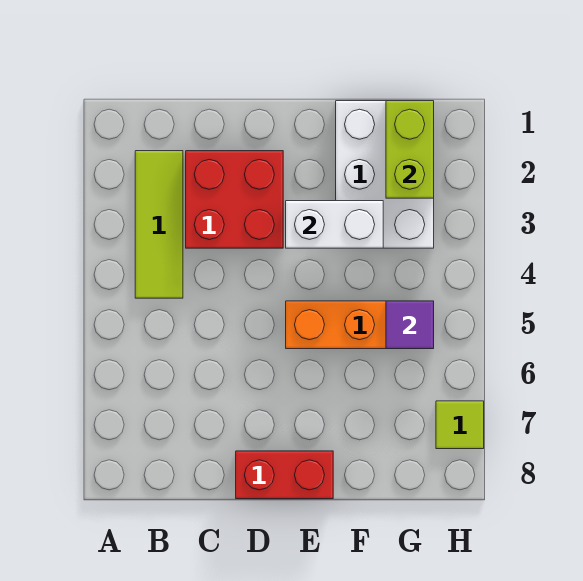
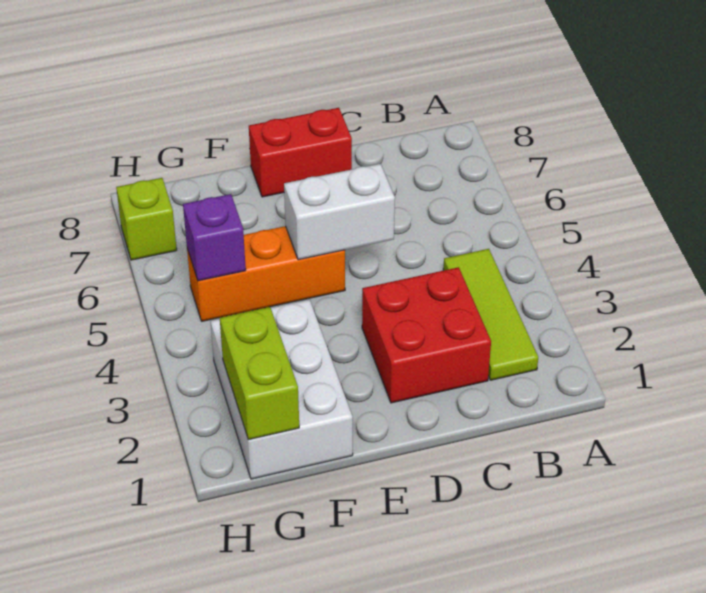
white 1x2 brick [286,201,383,248] -> white 1x2 brick moved to [284,164,395,260]
purple 1x1 tile [386,301,434,349] -> purple 1x1 brick [183,194,246,281]
lime 1x1 tile [436,401,484,449] -> lime 1x1 brick [116,178,177,260]

